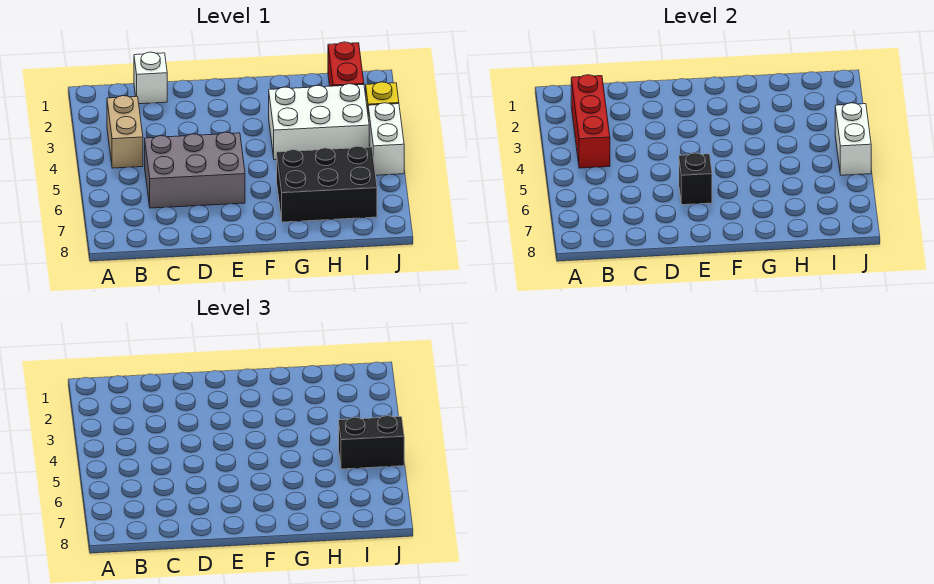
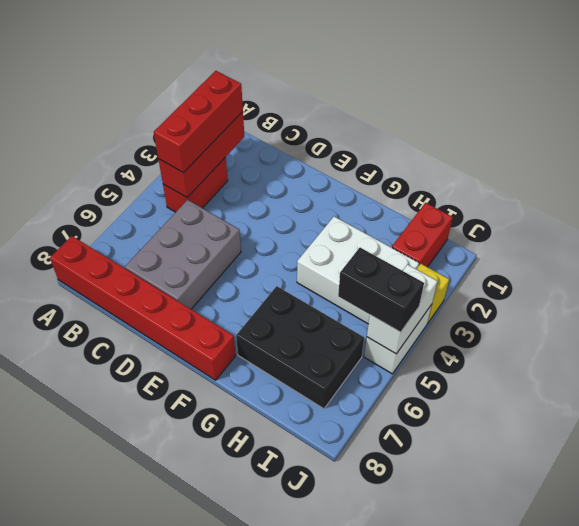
none -> red 1x6 brick [50,236,236,380]
none -> red 1x3 brick [154,71,243,173]
tan 1x2 brick [107,96,143,168] -> red 1x2 brick [163,157,228,212]
white 1x1 brick [134,52,167,104] -> none
grey 2x3 brick [145,132,245,208] -> grey 2x3 brick turned to [125,200,241,309]
black 1x1 brick [679,153,712,205] -> none

